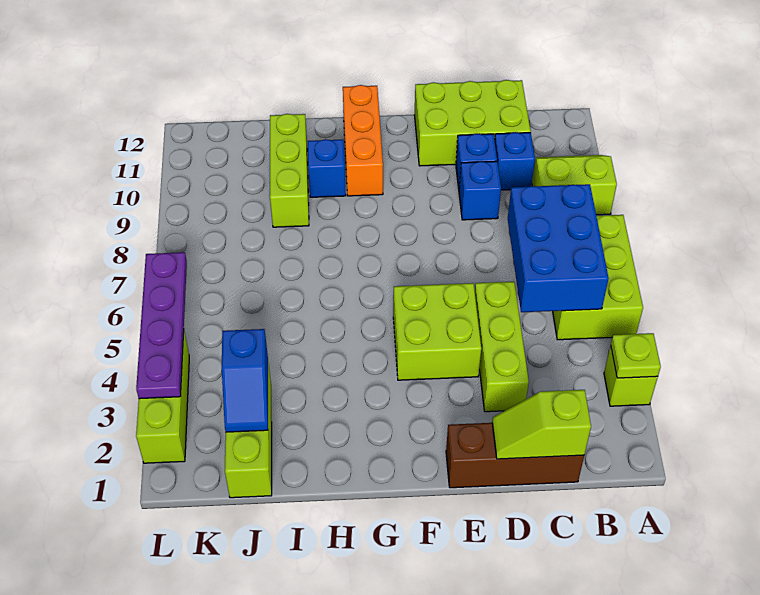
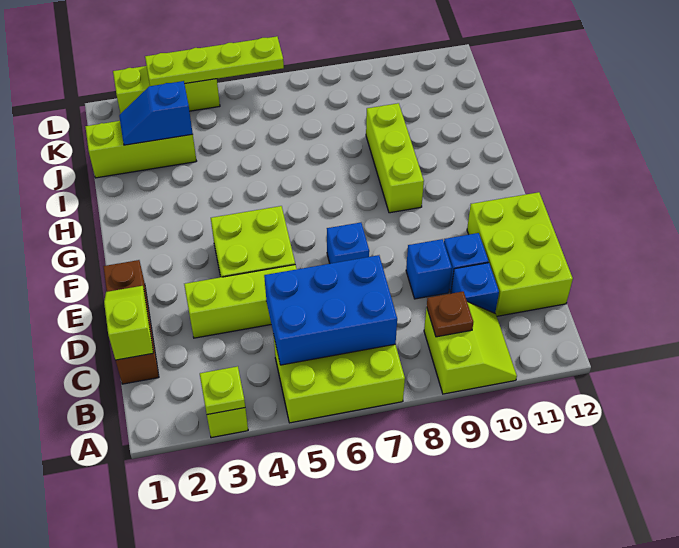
none -> brown 1x1 plate [427,292,473,337]
orange 1x3 brick [343,85,383,196] -> none
blue 1x1 brick [308,139,346,197] -> blue 1x1 brick moved to [327,223,369,264]
lime 1x3 brick [270,114,309,227] -> lime 1x3 brick turned to [366,103,424,213]
purple 1x4 plate [136,252,187,399] -> lime 1x4 plate [145,36,284,86]

